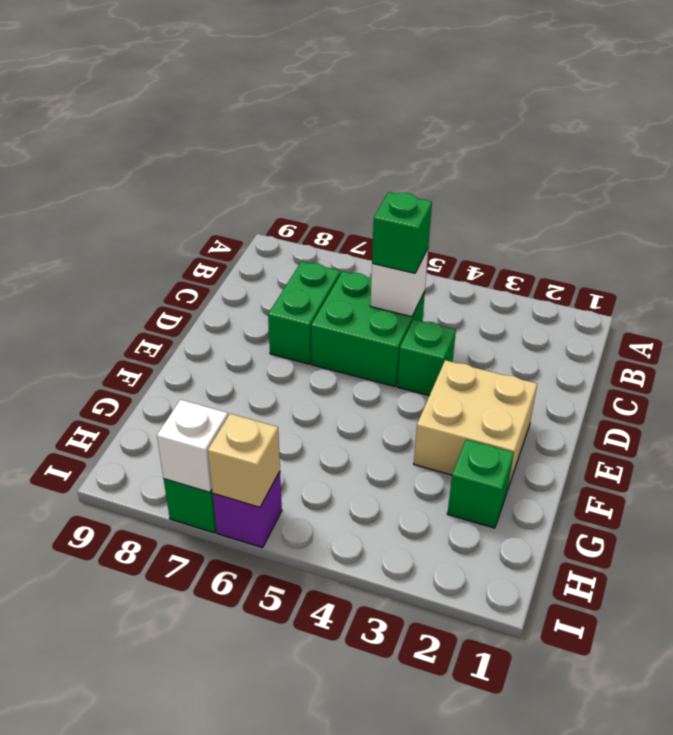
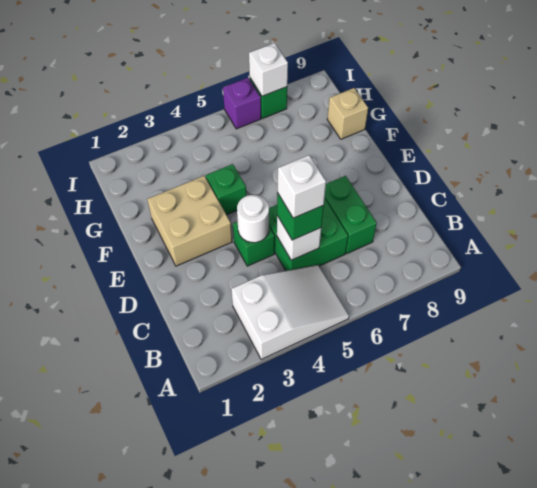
none -> white 2x3 slope [231,265,349,359]
none -> white 1x1 brick [277,155,326,218]
none -> white 1x1 round brick [237,195,269,243]
green 1x1 brick [447,440,514,528] -> green 1x1 brick moved to [206,164,246,215]
tan 1x1 brick [208,414,280,507] -> tan 1x1 brick moved to [327,88,368,139]

